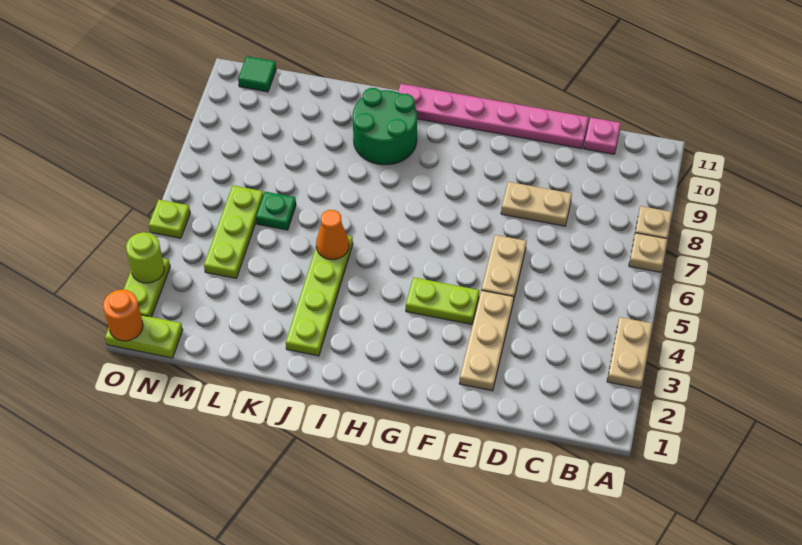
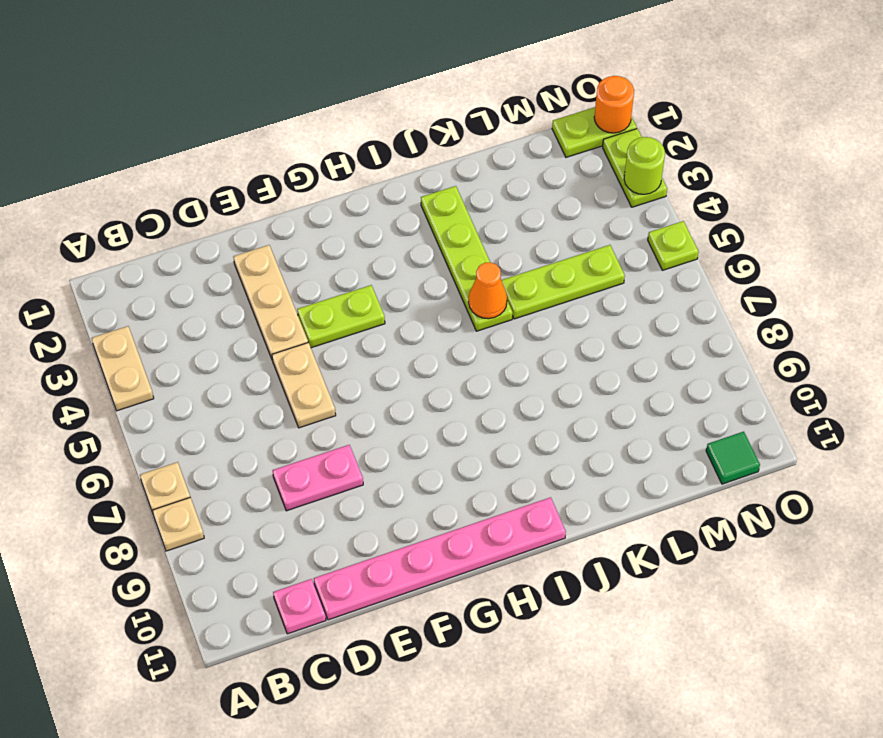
tan 1x2 plate [501,182,572,226] -> pink 1x2 plate [273,445,363,511]
green 2x2 round brick [353,88,417,165] -> none
green 1x1 plate [256,192,296,230] -> none
lime 1x3 plate [204,186,264,278] -> lime 1x3 plate turned to [501,245,625,319]

